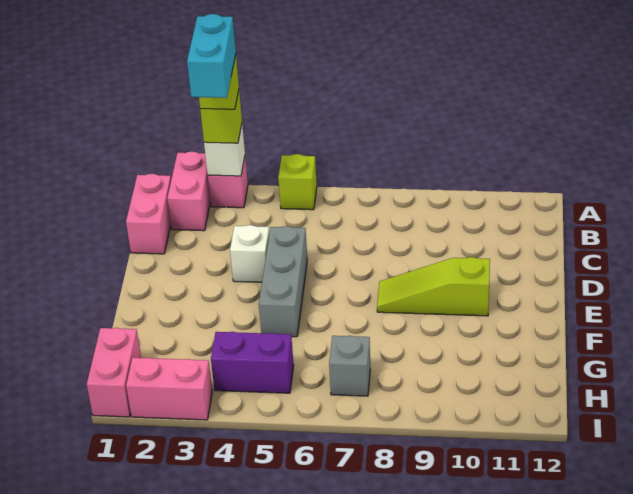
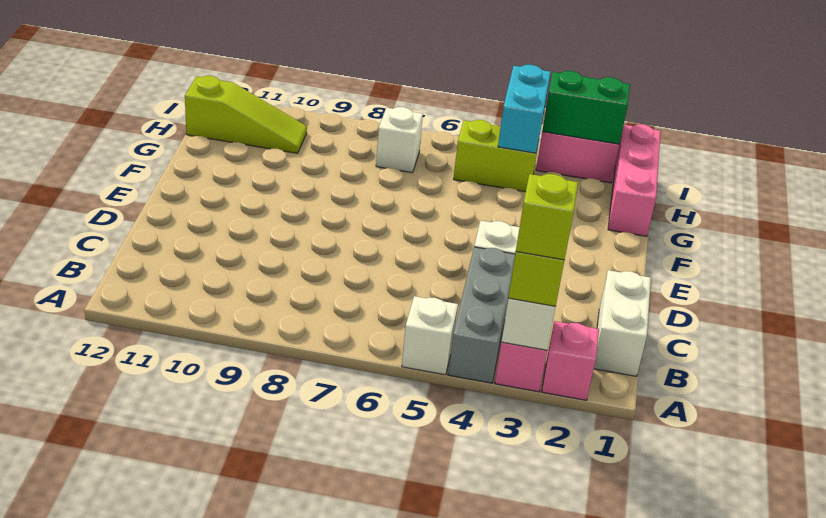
pink 1x2 brick [167,151,210,231] -> pink 1x1 brick [542,321,599,400]
cyan 1x2 brick [187,14,236,98] -> cyan 1x2 brick moved to [498,65,551,153]
lime 1x1 brick [278,154,317,210] -> white 1x1 brick [402,296,458,375]
pink 1x2 brick [126,174,171,254] -> white 1x2 brick [594,270,651,376]
grey 1x3 brick [259,226,307,337] -> grey 1x3 brick moved to [448,247,515,383]
lime 1x3 slope [377,257,490,316] -> lime 1x3 slope moved to [185,76,307,153]
pink 1x2 brick [87,328,141,417] -> pink 1x3 brick [608,124,661,236]
purple 1x2 brick [211,332,294,393] -> lime 1x2 brick [454,120,539,192]
grey 1x1 brick [329,336,370,396] -> white 1x1 brick [376,107,423,173]
none -> green 1x2 brick [542,71,630,144]

